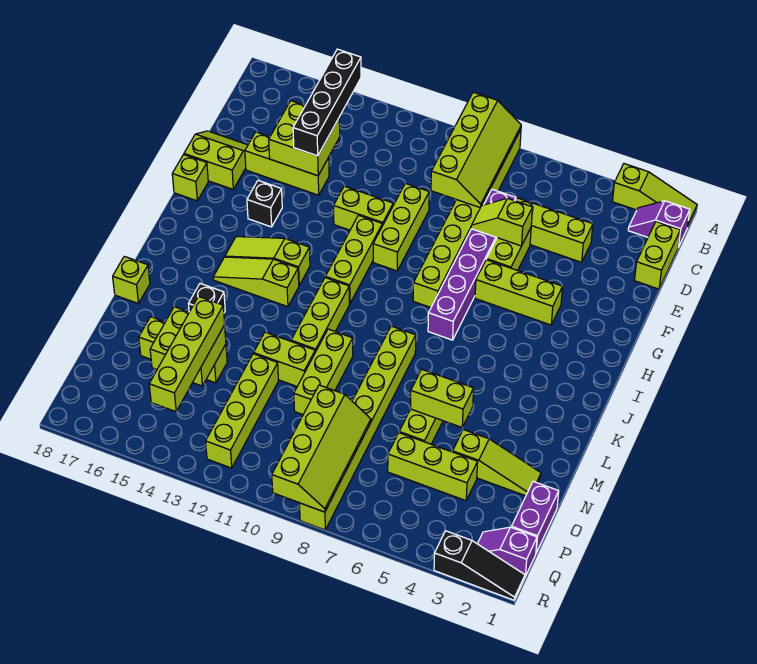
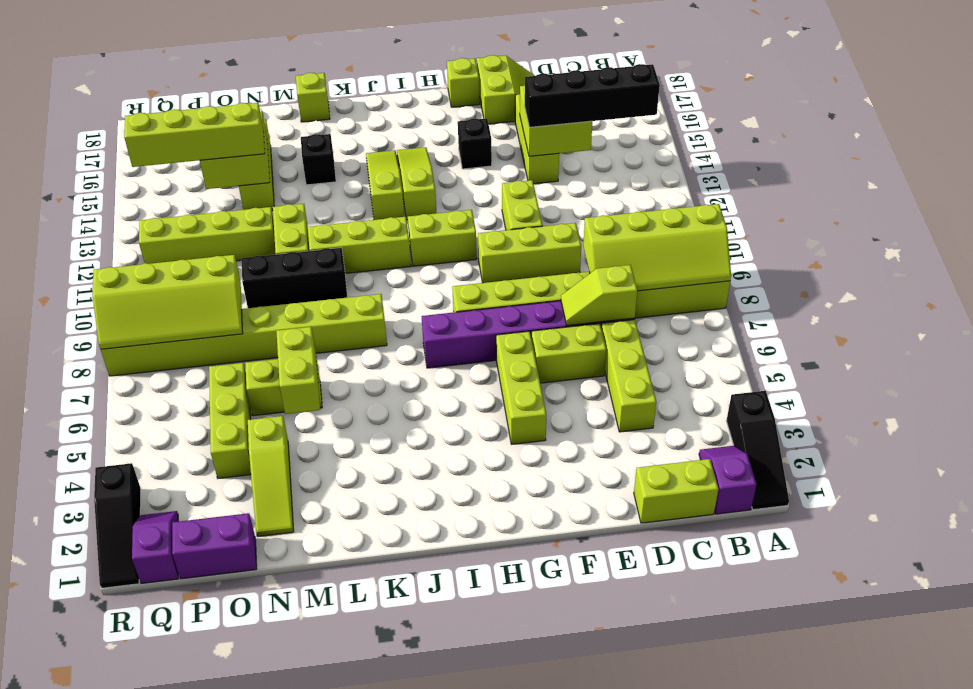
lime 1x3 slope [612,164,697,226] -> black 1x3 slope [727,391,789,510]
lime 1x2 slope [471,198,533,246] -> lime 1x2 slope turned to [561,265,637,326]
lime 1x3 brick [325,215,382,304] -> lime 1x2 brick [408,210,477,266]
lime 1x3 brick [294,329,353,415] -> black 1x3 brick [241,248,348,308]

